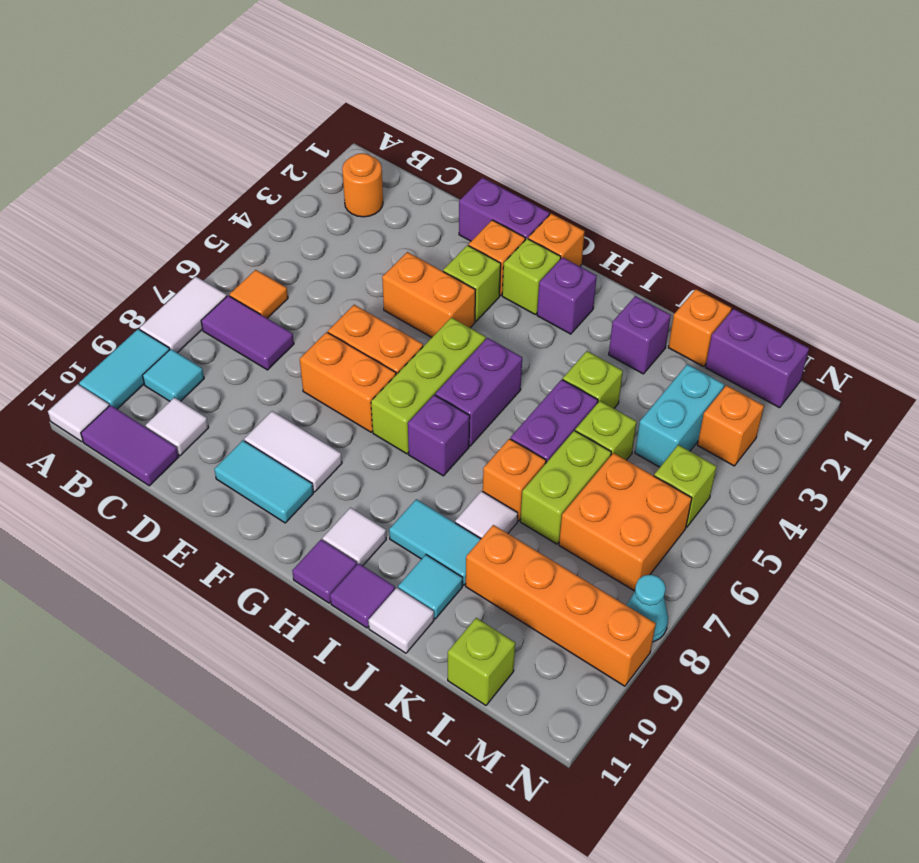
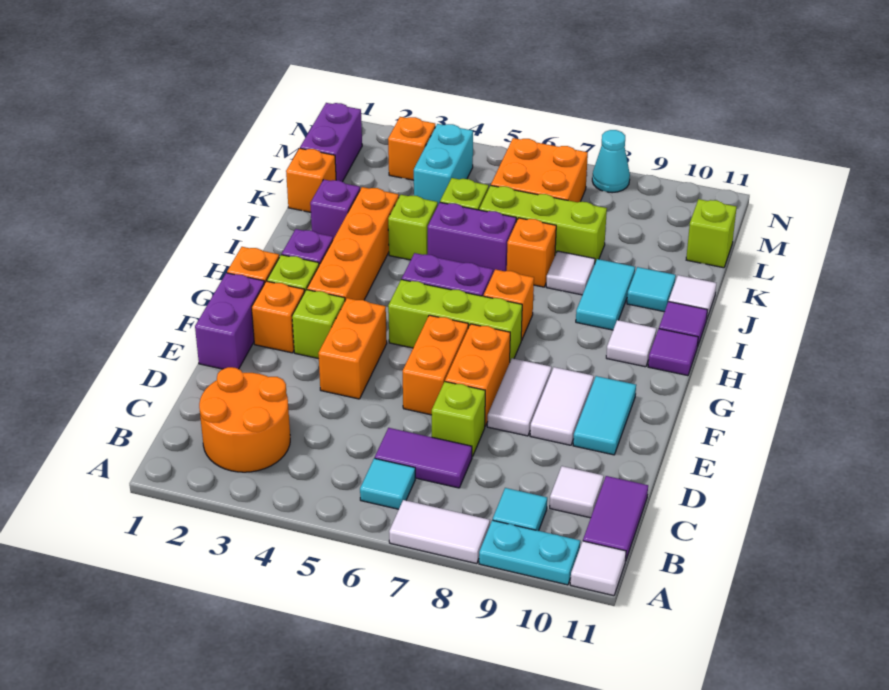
cyan 1x2 tile [79,329,169,409] -> cyan 1x2 plate [479,520,580,585]
orange 1x1 round brick [342,153,383,217] -> orange 2x2 round brick [199,367,290,472]
orange 1x1 tile [229,270,288,318] -> cyan 1x1 tile [360,458,415,509]
purple 1x2 tile [201,296,294,370] -> purple 1x2 tile turned to [375,428,472,488]
none -> white 1x2 tile [487,358,551,436]
purple 1x1 brick [408,395,470,476] -> orange 1x1 brick [484,269,534,340]
lime 1x2 brick [520,431,611,544] -> lime 1x3 brick [479,186,607,262]
orange 1x4 brick [466,525,656,686] -> orange 1x4 brick moved to [307,187,399,300]
cyan 1x2 brick [635,364,724,467] -> cyan 1x2 brick turned to [414,124,473,204]
lime 1x1 brick [654,445,716,527] -> lime 1x1 brick moved to [432,382,485,457]

